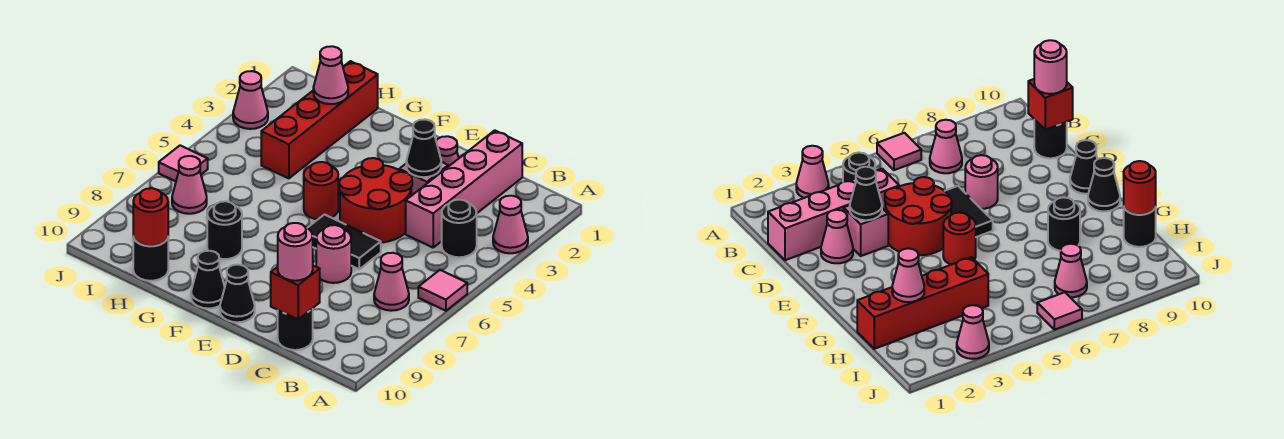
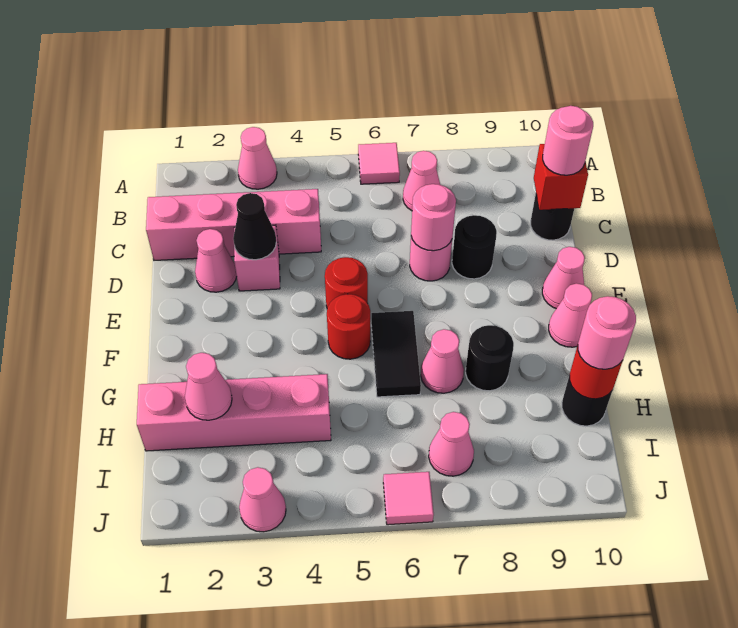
black 1x1 round brick [442,200,477,257] -> black 1x1 round brick moved to [452,215,497,279]
red 2x2 round brick [339,158,412,243] -> red 1x1 round brick [325,257,368,308]
black 1x2 tile [308,215,381,269] -> black 1x2 tile moved to [371,311,421,397]
none -> pink 1x1 round brick [411,184,456,251]
black 1x1 cone [220,265,255,322] -> pink 1x1 cone [542,247,585,309]
black 1x1 cone [191,251,225,308] -> pink 1x1 cone [549,283,592,347]
none -> pink 1x1 cone [421,329,464,393]
red 1x4 brick [261,61,378,179] -> pink 1x4 brick [137,374,331,451]
none -> pink 1x1 round brick [578,296,636,369]

